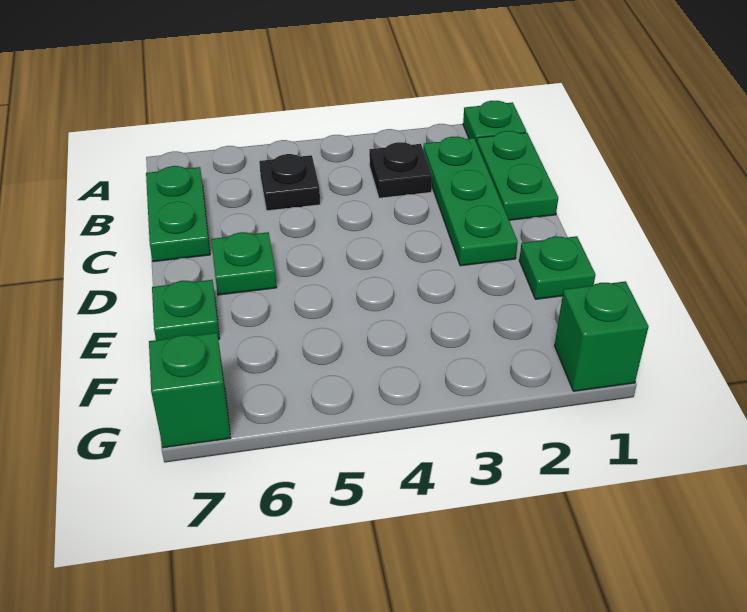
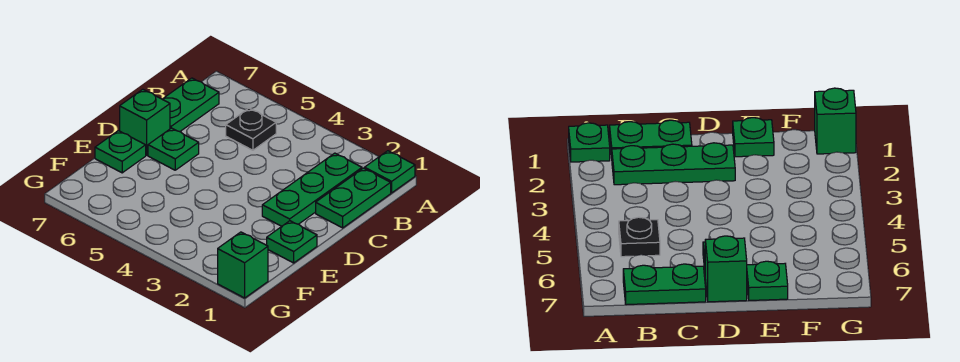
black 1x1 plate [369,142,432,198] -> none
green 1x1 brick [149,333,231,448] -> green 1x1 brick moved to [120,89,170,155]

